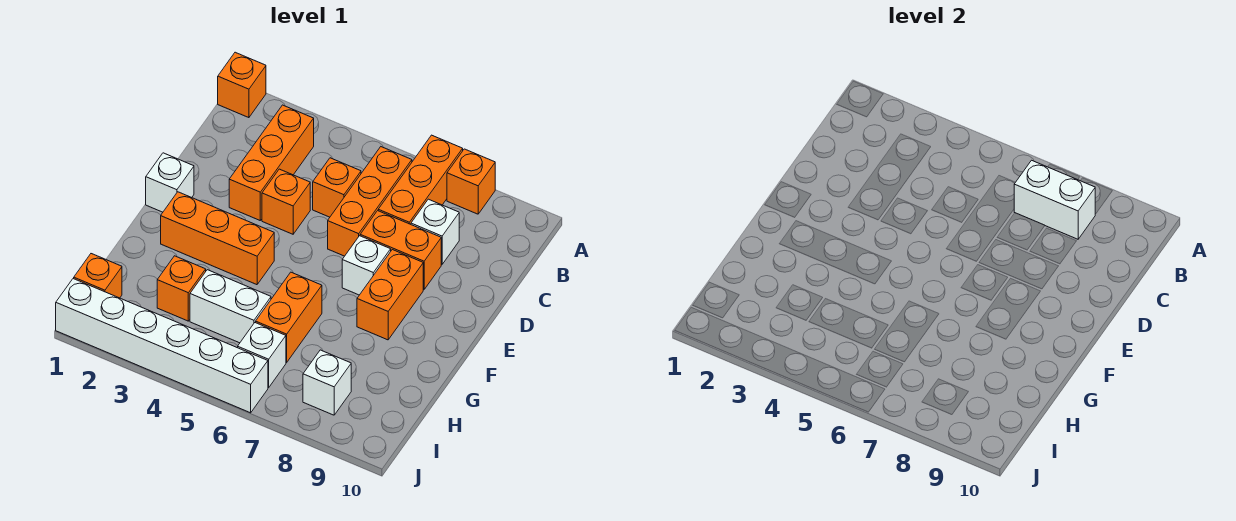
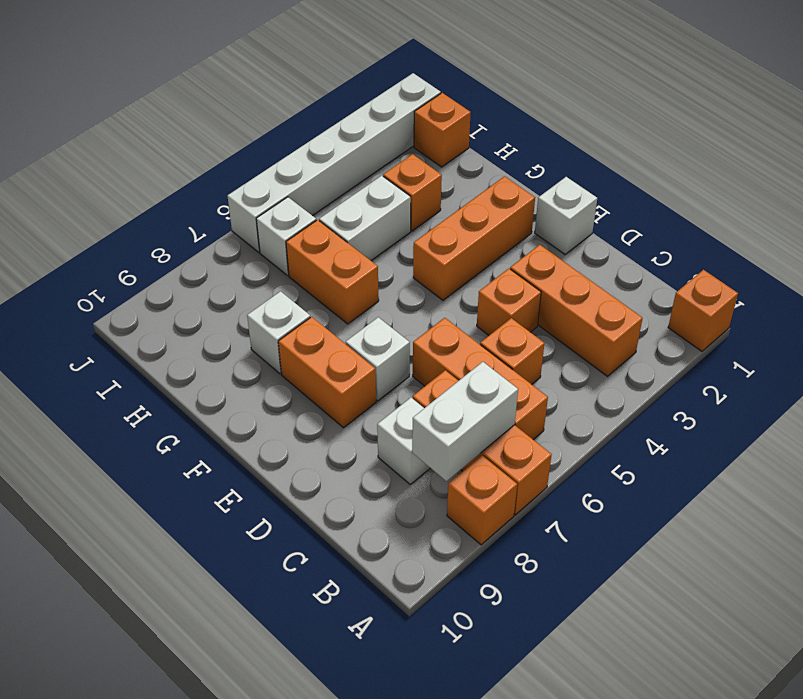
orange 1x2 brick [360,211,441,290] -> none
white 1x1 brick [303,350,351,415] -> white 1x1 brick moved to [247,291,310,374]

